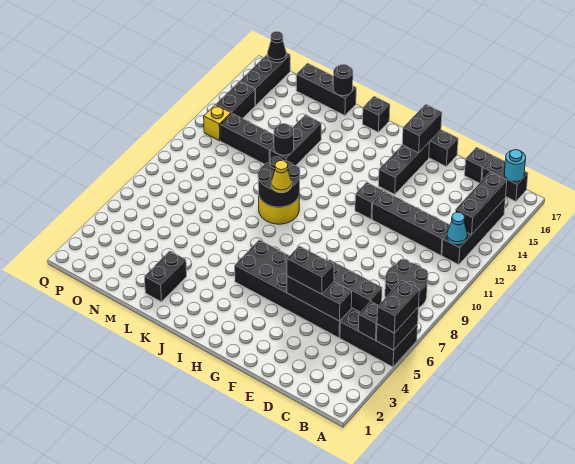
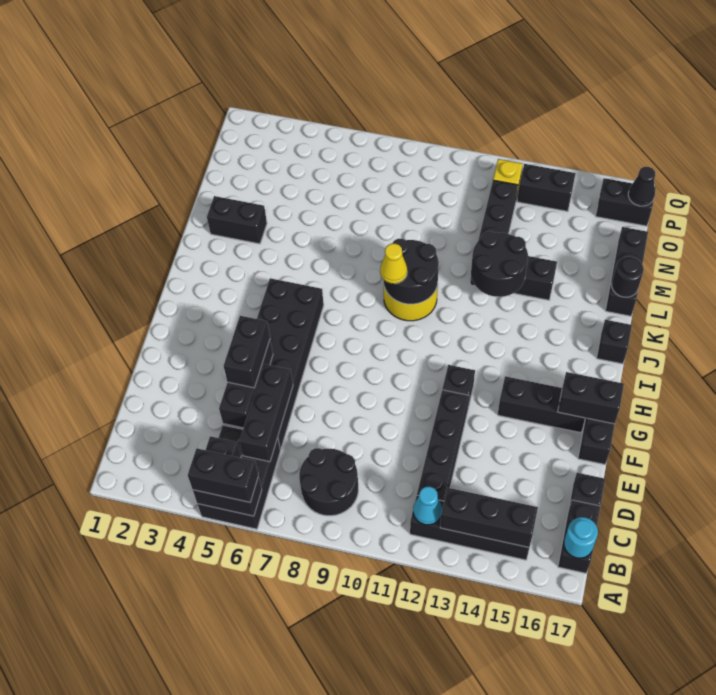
black 1x1 round brick [274,124,294,155] -> black 2x2 round brick [471,231,528,297]
black 1x3 brick [240,53,290,106] -> black 1x2 brick [596,178,656,226]

